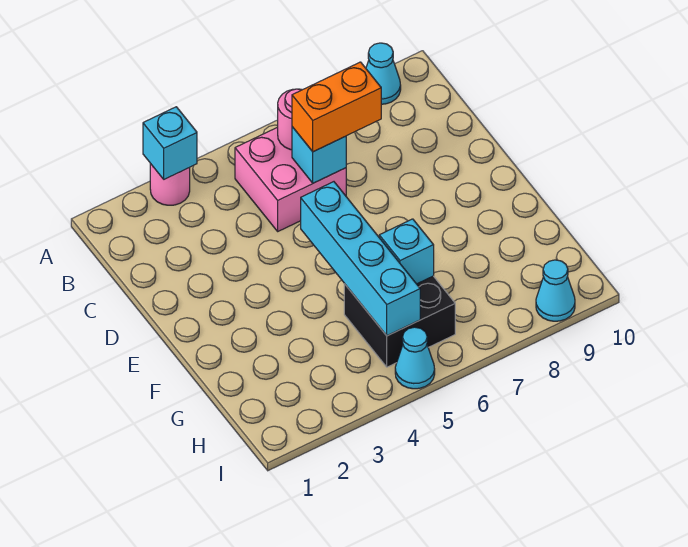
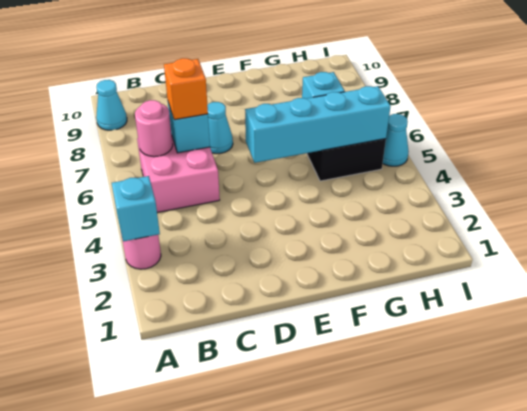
orange 1x2 brick [292,62,381,152] -> orange 1x1 brick [164,58,208,120]
cyan 1x1 cone [536,260,575,321] -> cyan 1x1 cone moved to [207,102,233,154]

